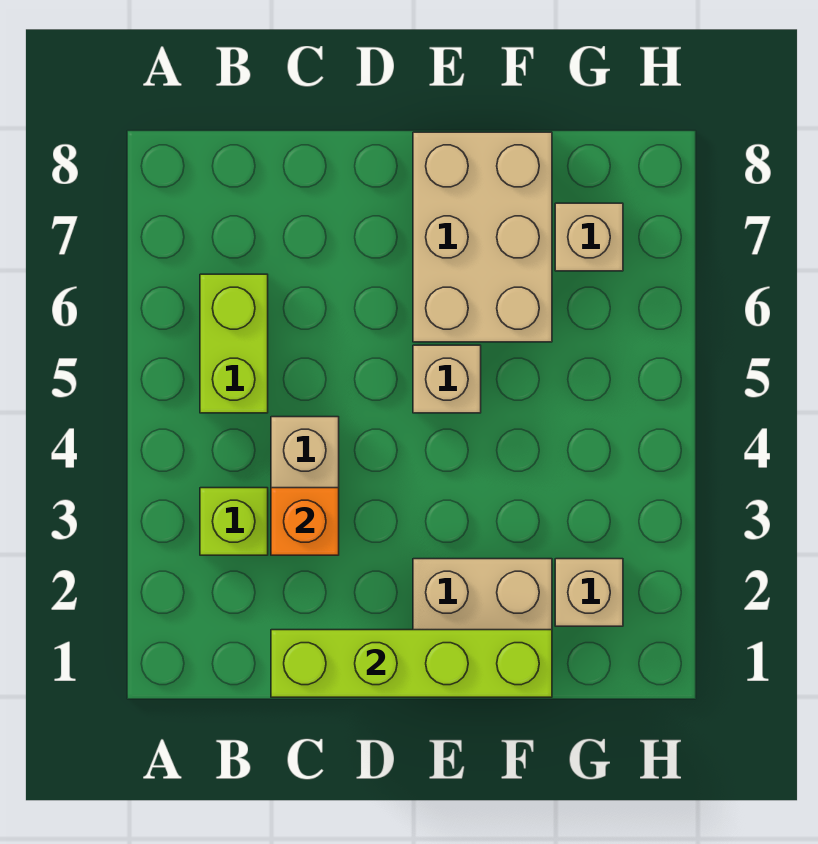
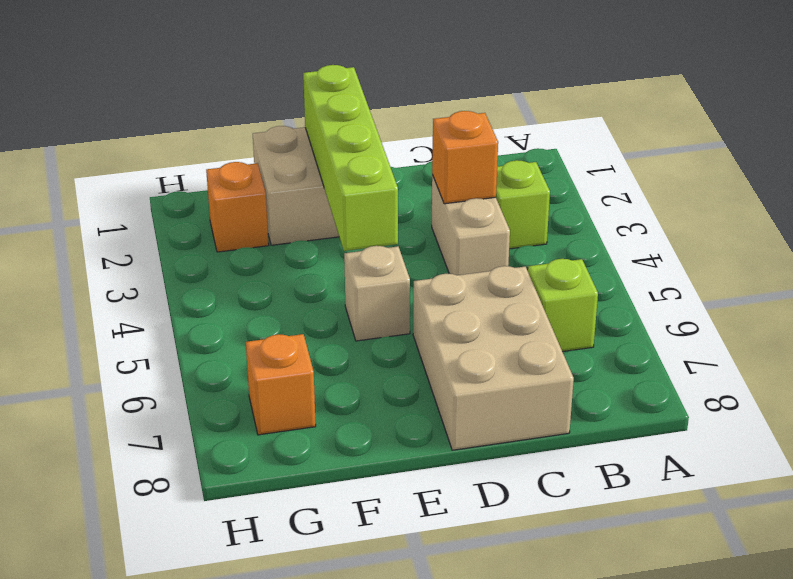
lime 1x2 brick [200,274,268,413] -> lime 1x1 brick [528,259,598,352]
lime 1x4 brick [271,630,552,697] -> lime 1x4 brick turned to [303,65,398,251]
tan 2x3 brick [413,132,552,342] -> tan 2x3 brick moved to [413,266,574,450]
tan 1x1 brick [555,559,623,626] -> orange 1x1 brick [206,162,269,252]
tan 1x1 brick [555,203,623,271] -> orange 1x1 brick [246,334,316,435]

